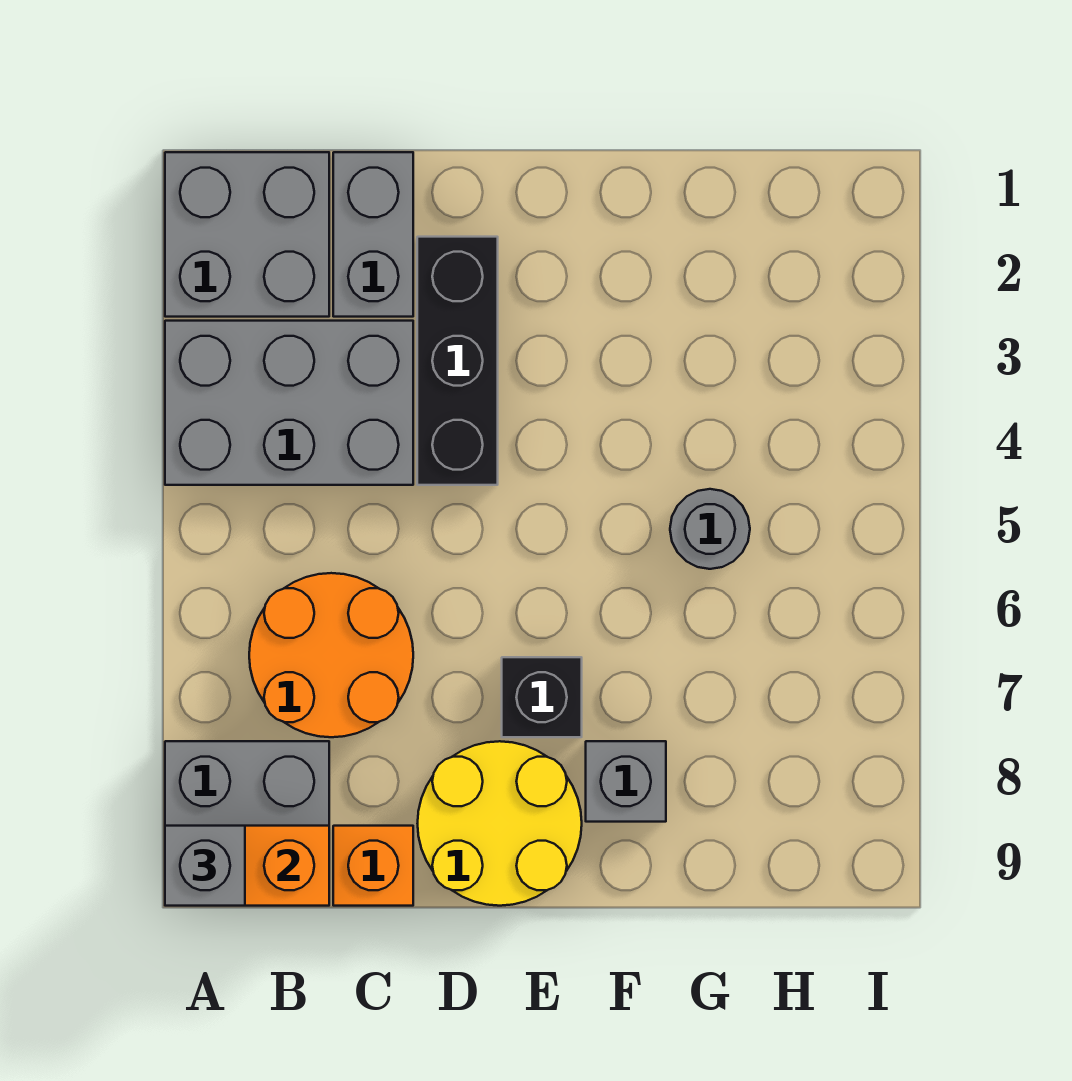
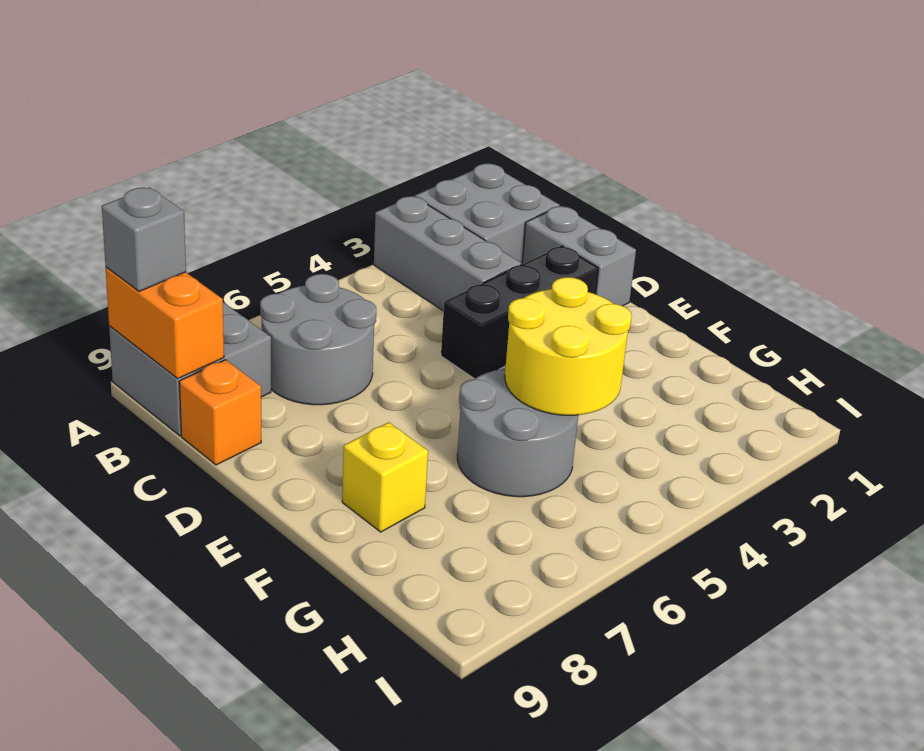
grey 2x3 brick [165,321,413,485] -> grey 1x3 brick [374,196,521,311]
orange 2x2 round brick [249,573,413,737] -> grey 2x2 round brick [260,274,376,405]
grey 1x2 brick [333,152,413,317] -> grey 1x2 brick turned to [522,206,636,306]
yellow 2x2 round brick [418,741,582,906] -> yellow 2x2 round brick moved to [505,277,632,415]
black 1x1 brick [502,657,582,737] -> none
grey 1x1 brick [586,741,666,822] -> yellow 1x1 brick [342,422,428,532]
grey 1x1 round brick [670,489,750,569] -> grey 2x2 round brick [457,369,578,497]

